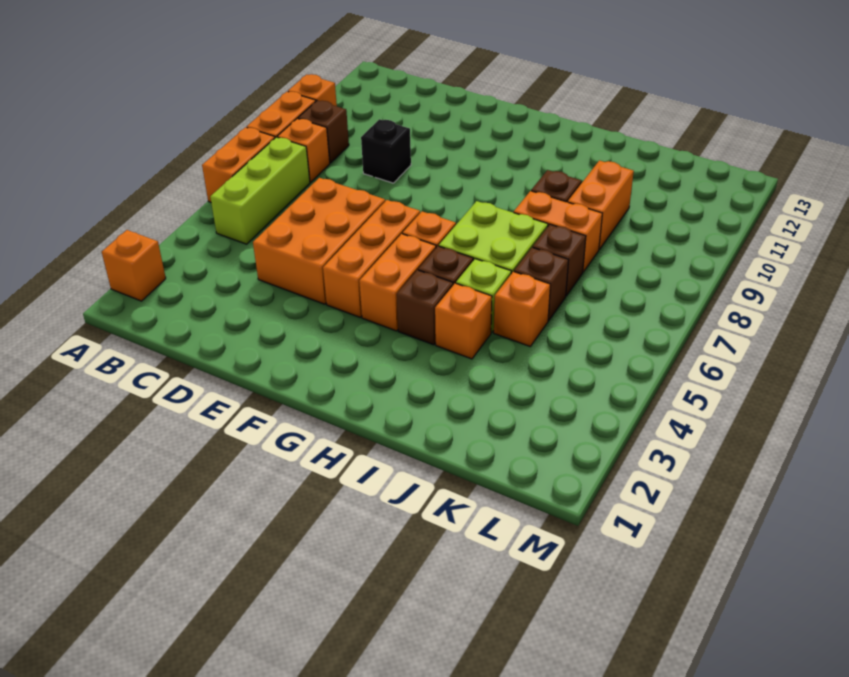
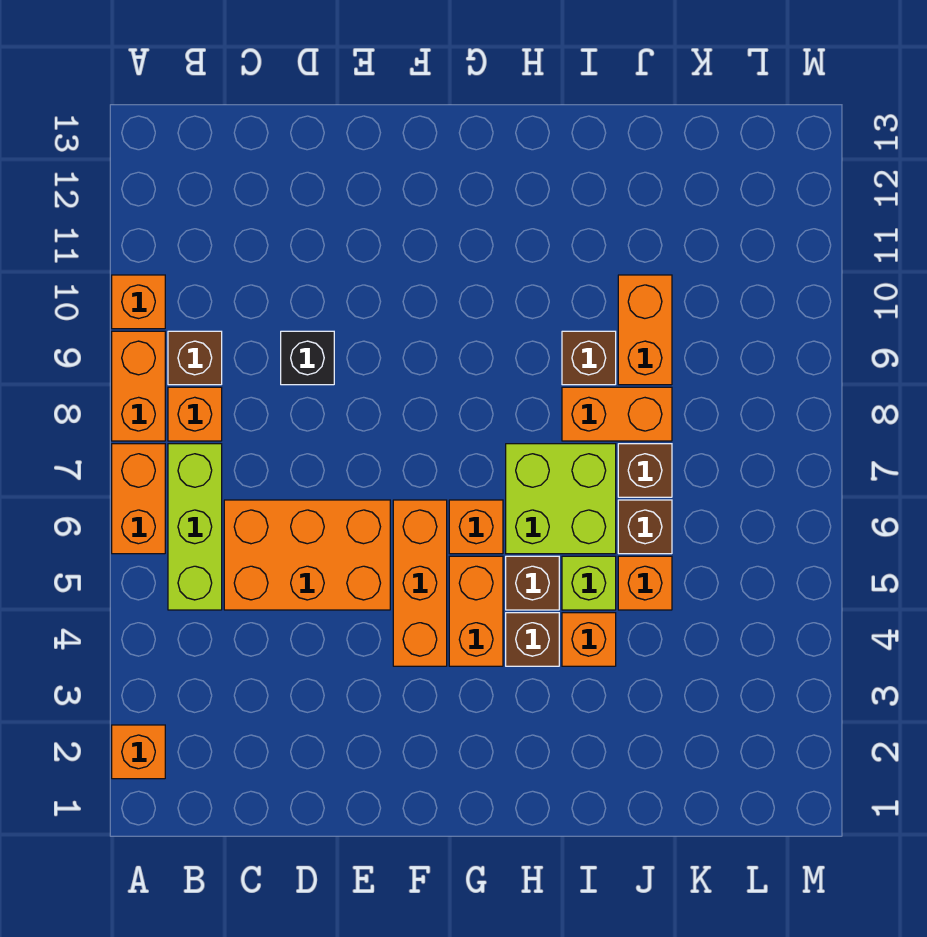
orange 2x3 brick [253,178,385,304] -> orange 2x3 brick turned to [224,500,390,610]

